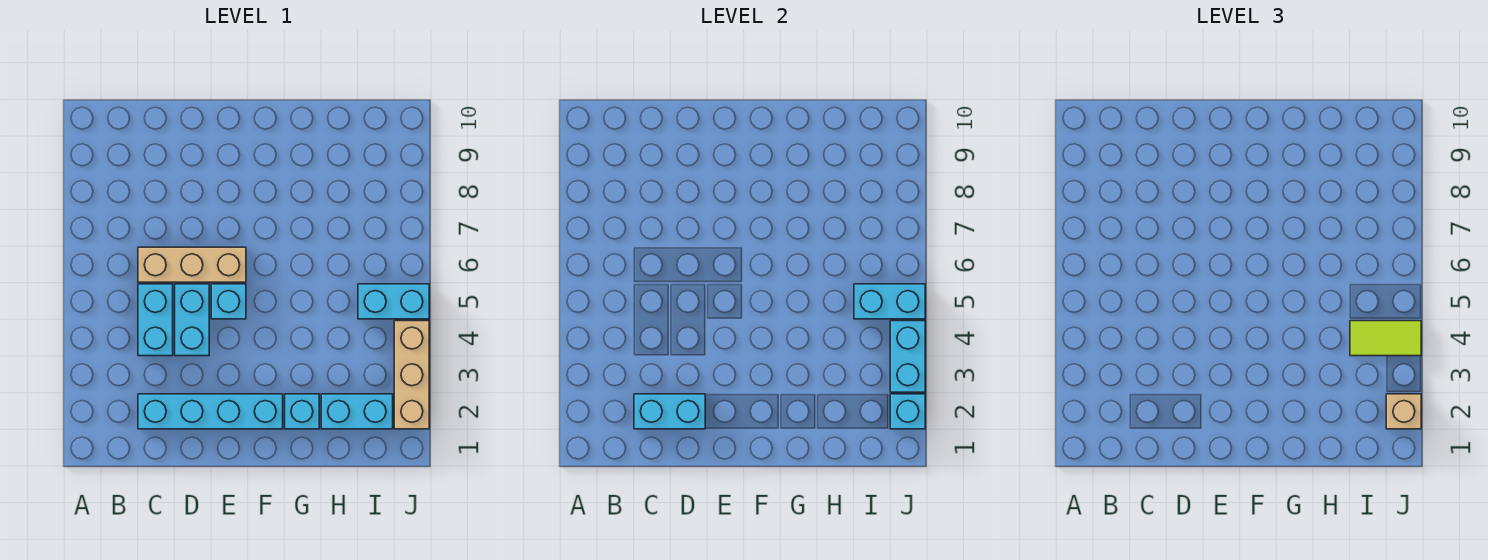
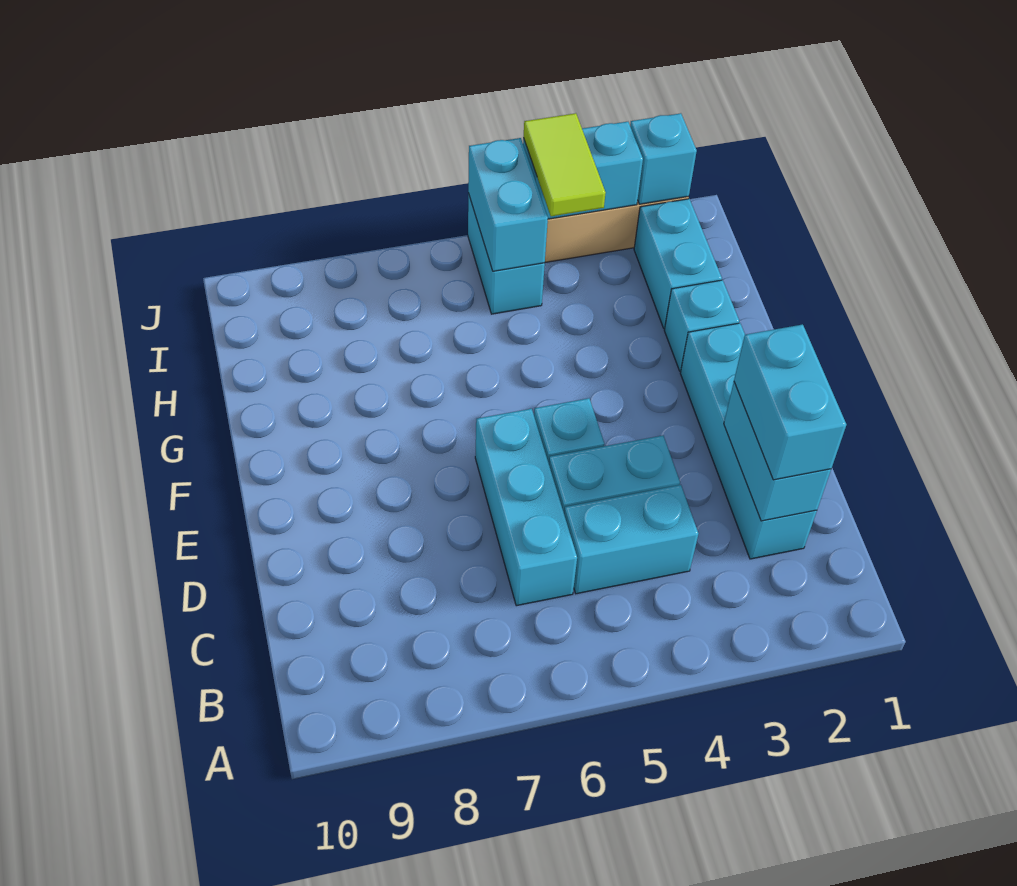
none -> cyan 1x2 brick [734,324,846,480]
tan 1x3 brick [138,247,246,282] -> cyan 1x3 brick [475,409,577,606]
tan 1x1 brick [1386,394,1421,429] -> none

